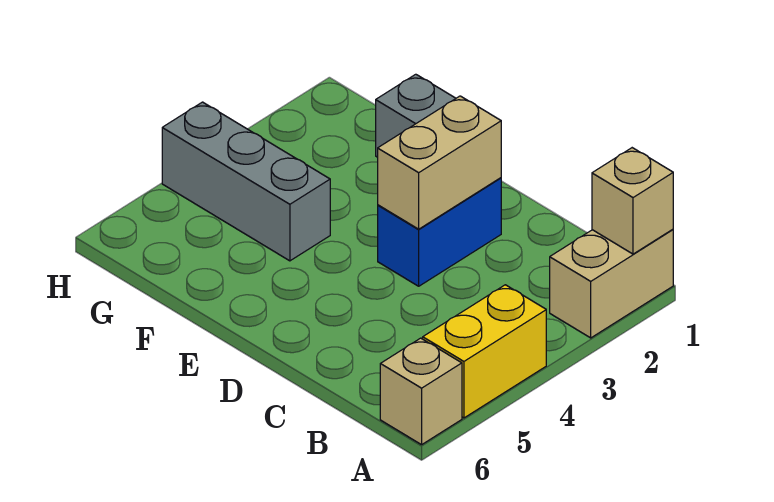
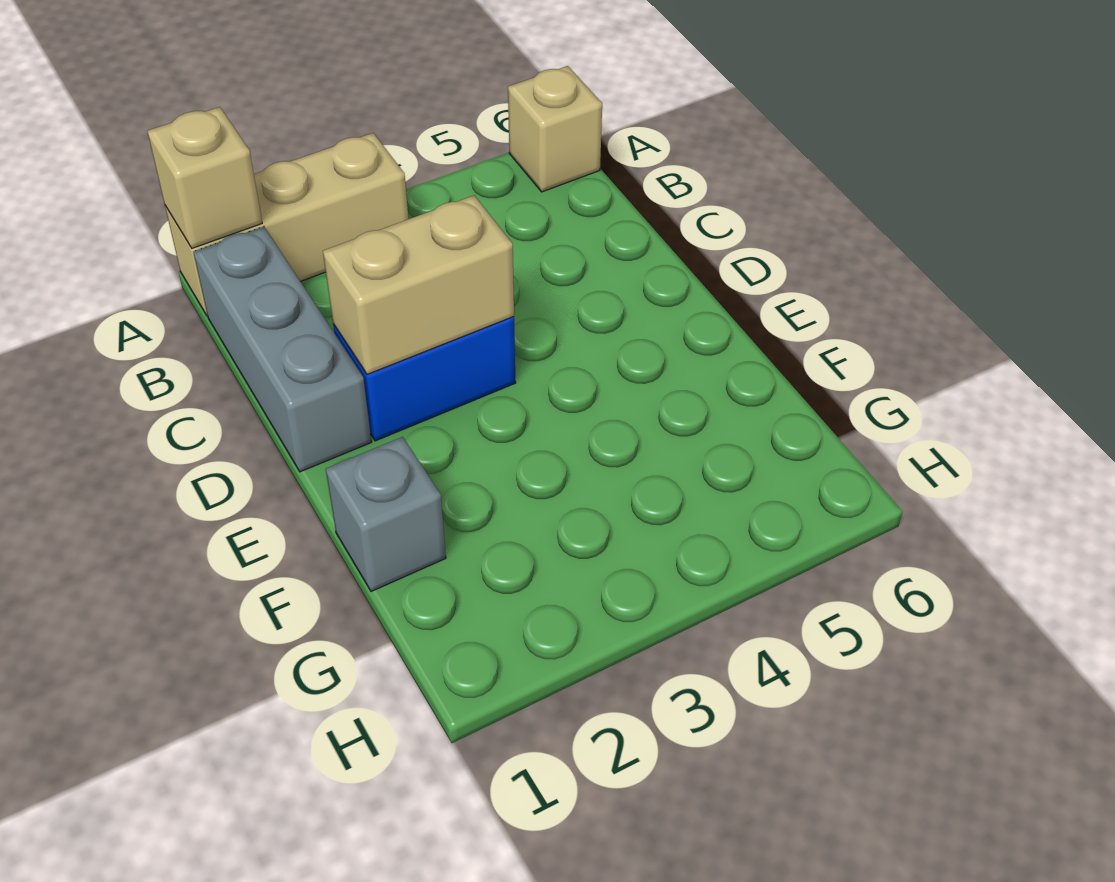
tan 1x2 brick [550,229,673,338] -> tan 1x3 brick [165,133,408,316]
yellow 1x2 brick [423,285,546,418] -> none
grey 1x3 brick [162,102,330,261] -> grey 1x3 brick moved to [194,227,371,472]

